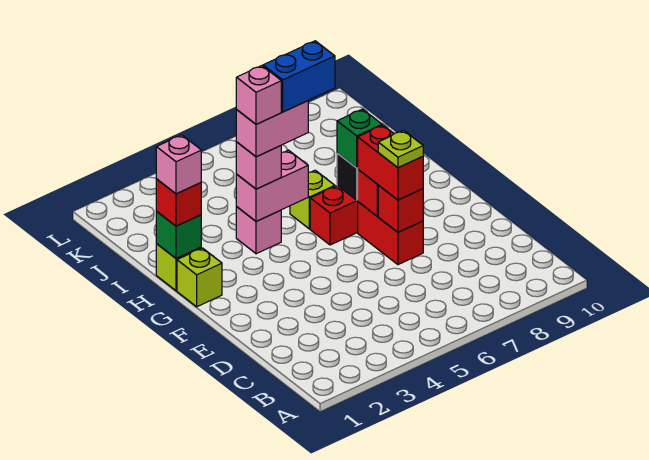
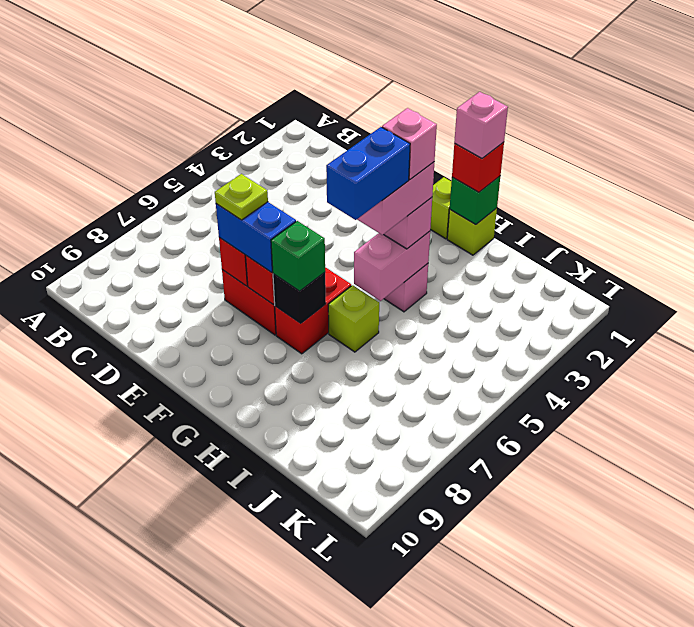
red 1x2 brick [358,125,423,200] -> blue 1x2 brick [216,202,296,272]

